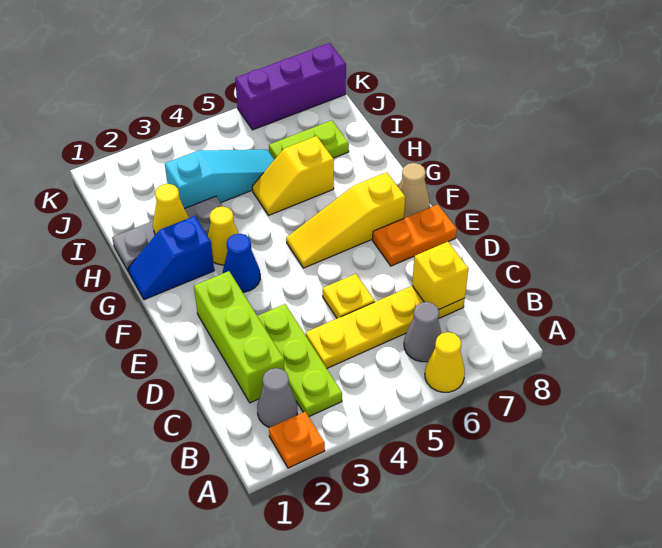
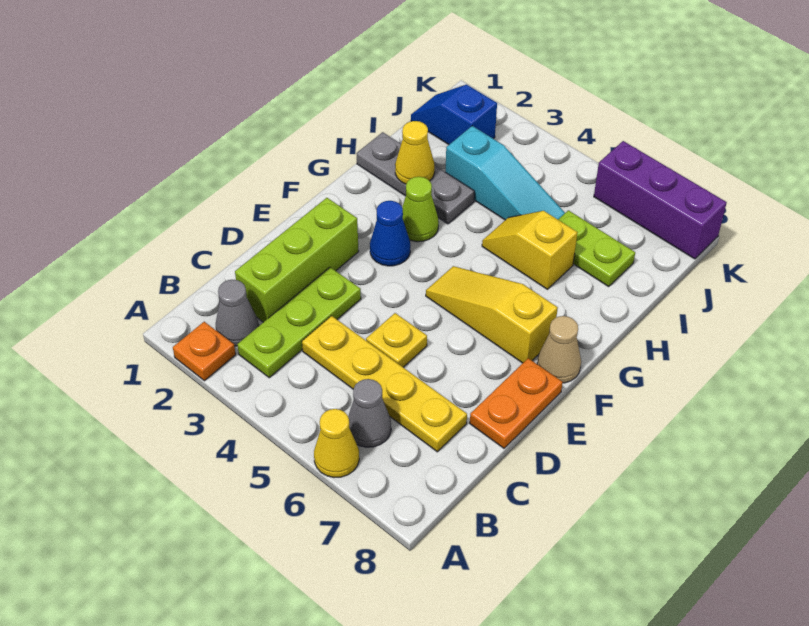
yellow 1x1 brick [412,242,468,310] -> none
orange 1x2 plate [373,204,457,266] -> orange 1x2 plate turned to [470,358,563,448]
blue 1x2 slope [128,216,214,300] -> blue 1x2 slope moved to [411,85,497,145]
yellow 1x1 cone [208,206,239,265] -> lime 1x1 cone [402,177,439,242]

